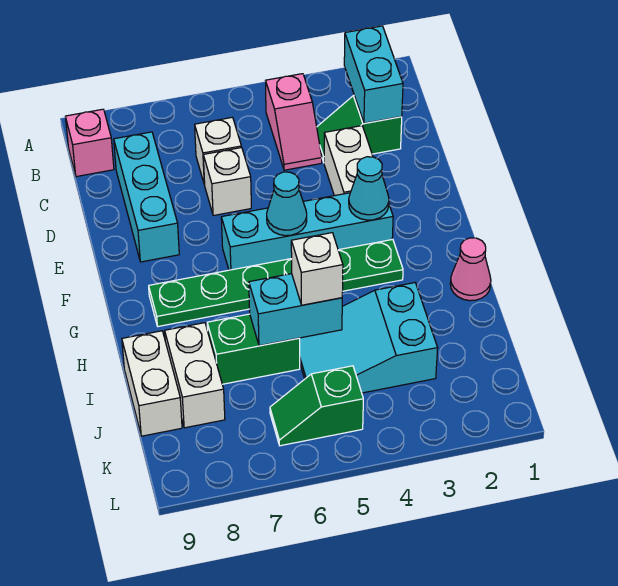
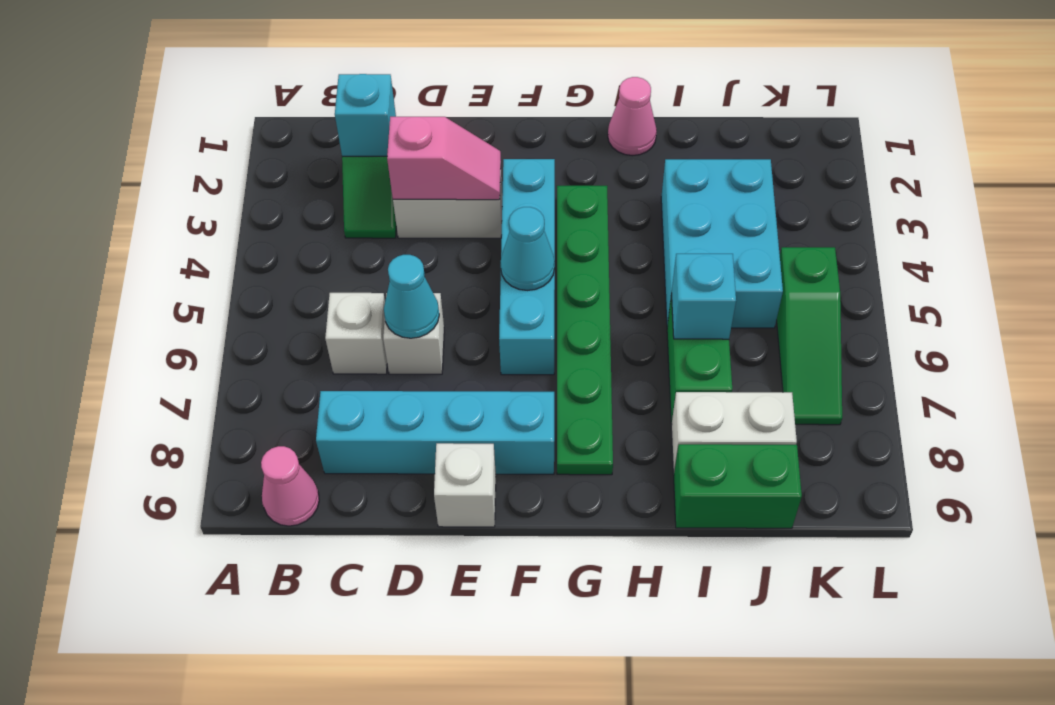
cyan 1x2 brick [344,26,403,123] -> cyan 1x1 brick [335,74,396,156]
pink 1x2 slope [265,74,322,170] -> pink 1x2 slope moved to [387,117,501,200]
pink 1x1 brick [65,109,114,177] -> pink 1x1 cone [261,446,319,526]
cyan 1x3 brick [114,132,179,262] -> cyan 1x4 brick [316,391,554,474]
cyan 1x1 cone [349,157,389,220] -> cyan 1x1 cone moved to [384,255,439,338]
cyan 2x3 slope [300,283,438,393] -> cyan 2x3 brick [661,159,783,328]
cyan 1x2 brick [249,274,342,346] -> cyan 1x1 brick [671,254,736,339]
white 1x1 brick [291,233,343,305] -> white 1x1 brick moved to [434,443,496,527]
white 1x2 brick [122,331,182,436] -> green 1x2 brick [674,444,802,528]
green 1x2 slope [270,366,363,446] -> green 1x3 slope [777,247,842,425]

